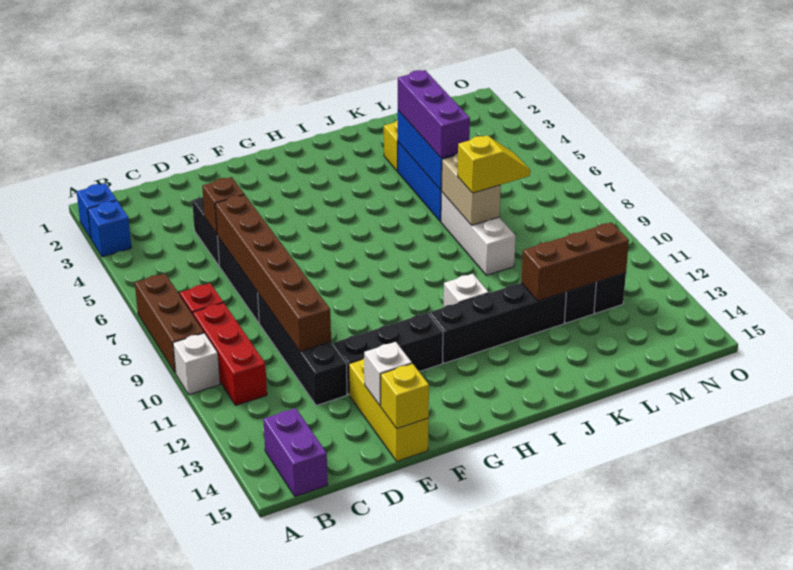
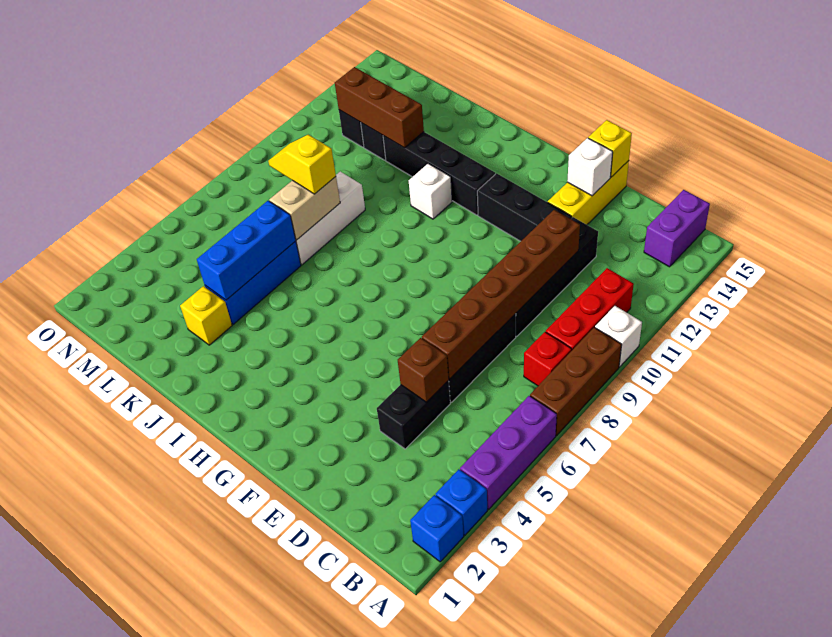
purple 1x3 brick [398,70,470,158] -> purple 1x3 brick moved to [460,396,557,509]

